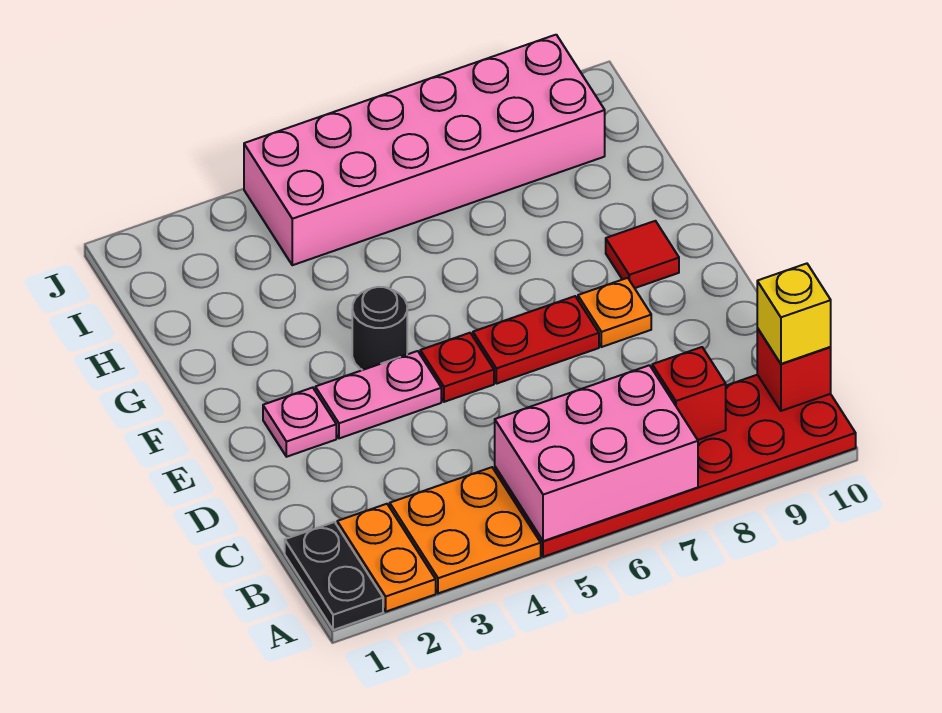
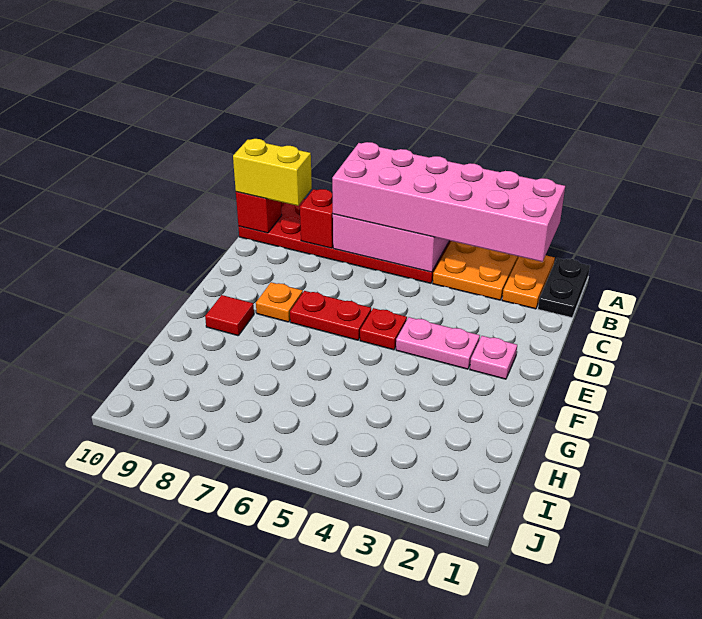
yellow 1x1 brick [757,264,831,364] -> yellow 1x2 brick [233,139,312,206]
black 1x1 round brick [352,287,407,370] -> none
pink 2x6 brick [244,35,605,265] -> pink 2x6 brick moved to [332,142,565,262]

